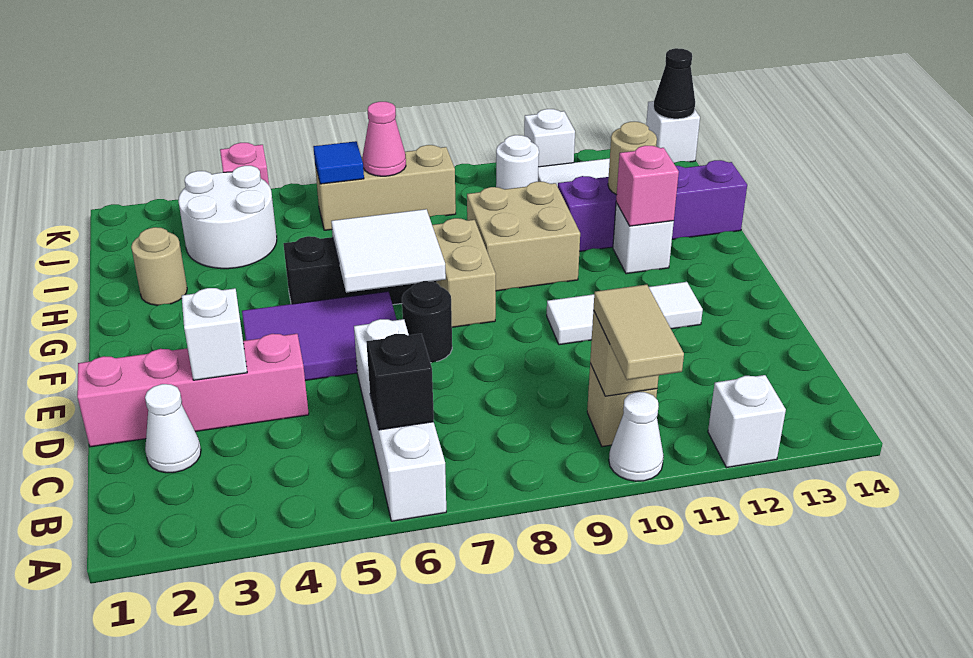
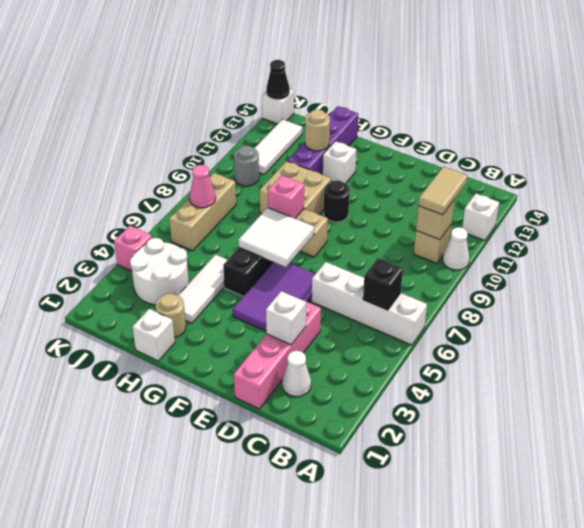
tan 1x2 tile [594,285,684,380] -> tan 1x2 tile turned to [418,166,468,215]
black 1x1 round brick [402,281,452,363] -> black 1x1 round brick moved to [324,180,350,222]
white 1x3 tile [547,282,703,345] -> white 1x3 tile moved to [178,255,227,323]
pink 1x1 brick [616,146,679,226] -> pink 1x1 brick moved to [268,175,304,218]
blue 1x1 tile [313,141,364,184] -> none
white 1x1 round brick [496,135,539,189] -> grey 1x1 round brick [234,146,259,186]
white 1x1 brick [524,109,575,167] -> white 1x1 brick moved to [132,309,175,361]

